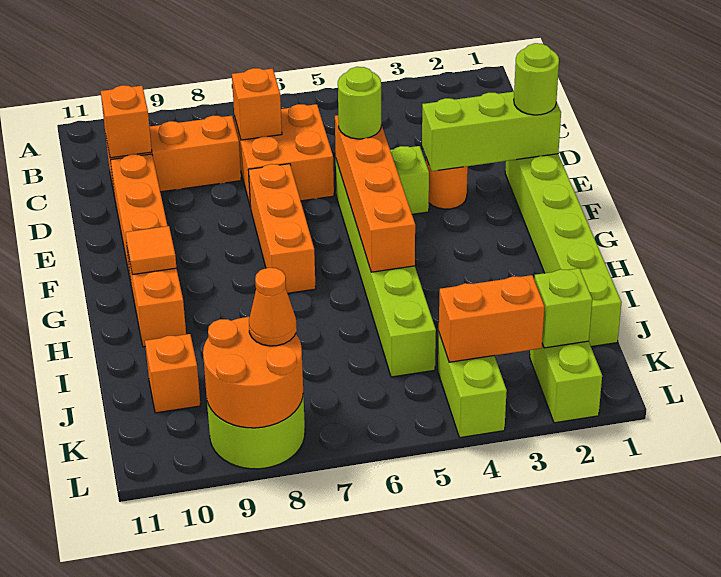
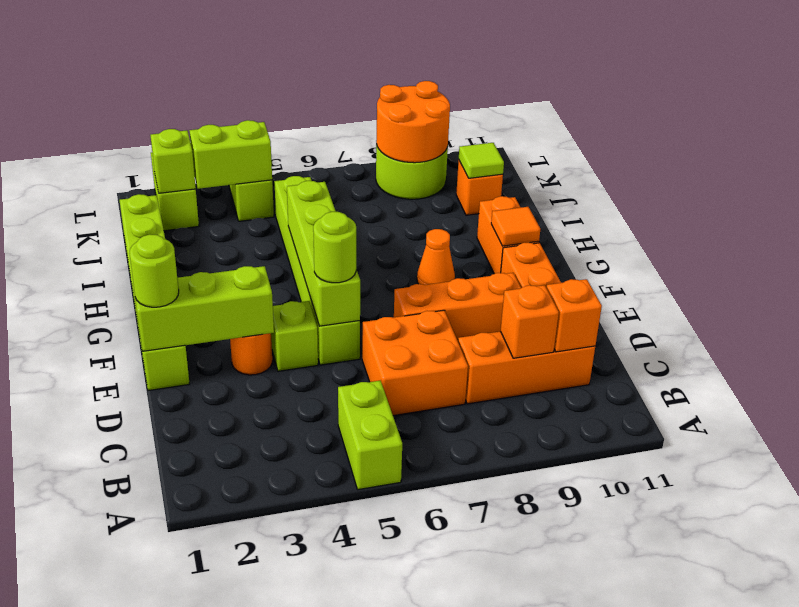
none -> lime 1x2 brick [338,381,402,490]
orange 1x1 brick [232,68,282,140] -> orange 1x1 brick moved to [501,285,559,358]
orange 1x4 brick [335,115,415,272] -> lime 1x4 brick [287,181,360,326]
orange 1x3 brick [248,164,316,293] -> orange 1x3 brick turned to [394,273,521,341]
none -> lime 1x1 tile [459,143,504,178]
orange 1x2 brick [439,275,545,362] -> lime 1x2 brick [189,120,272,189]
orange 1x1 cone [249,268,297,346] -> orange 1x1 cone moved to [417,229,455,285]

